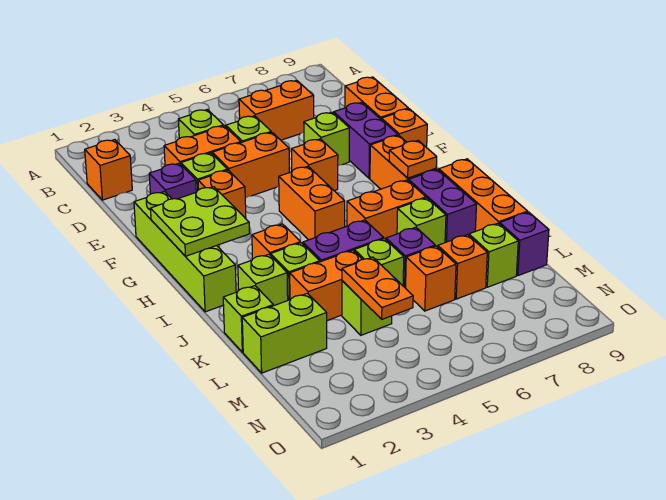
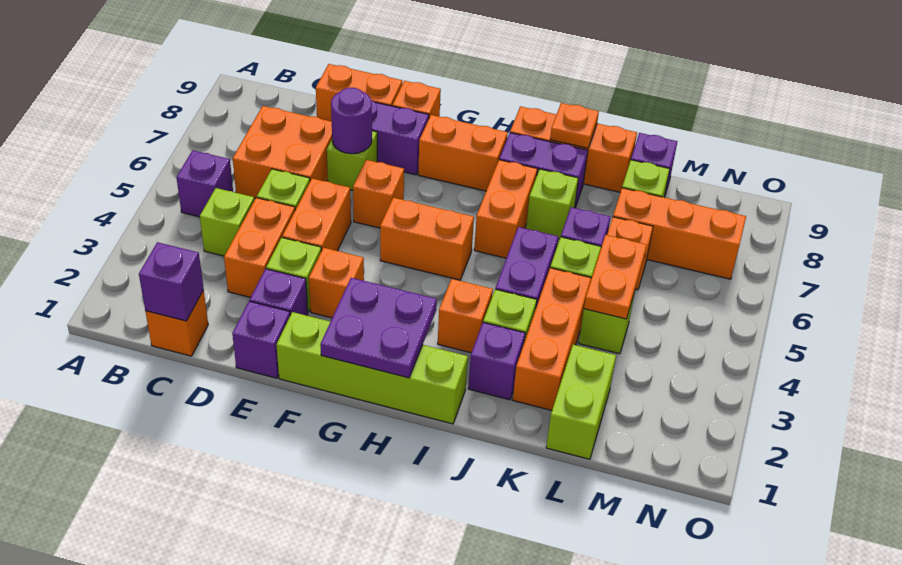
none -> purple 1x1 brick [176,150,233,217]
none -> purple 1x1 brick [139,242,204,321]
orange 1x2 brick [239,80,314,140] -> orange 2x2 brick [233,106,332,198]
none -> purple 1x1 brick [232,301,290,378]
none -> purple 1x1 round brick [331,88,372,154]
lime 2x2 plate [150,187,249,256] -> purple 2x2 plate [320,278,437,378]
orange 1x1 plate [389,140,437,178] -> orange 1x1 plate moved to [550,103,599,148]
lime 1x1 brick [238,254,288,306] -> purple 1x1 brick [468,322,525,400]
lime 1x1 brick [223,286,273,352] -> none
orange 1x2 brick [290,250,362,320] -> orange 1x3 brick [513,268,591,410]
orange 1x2 plate [342,257,413,319] -> orange 1x2 plate turned to [584,235,647,319]
orange 1x1 brick [438,235,487,299] -> orange 1x3 brick [613,188,746,279]

